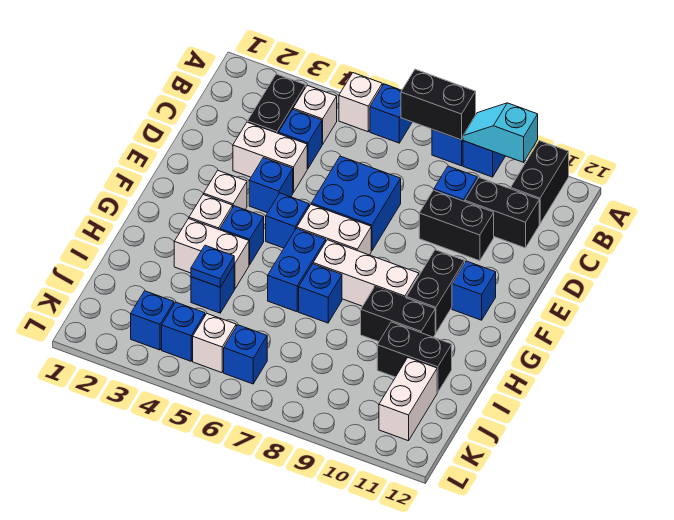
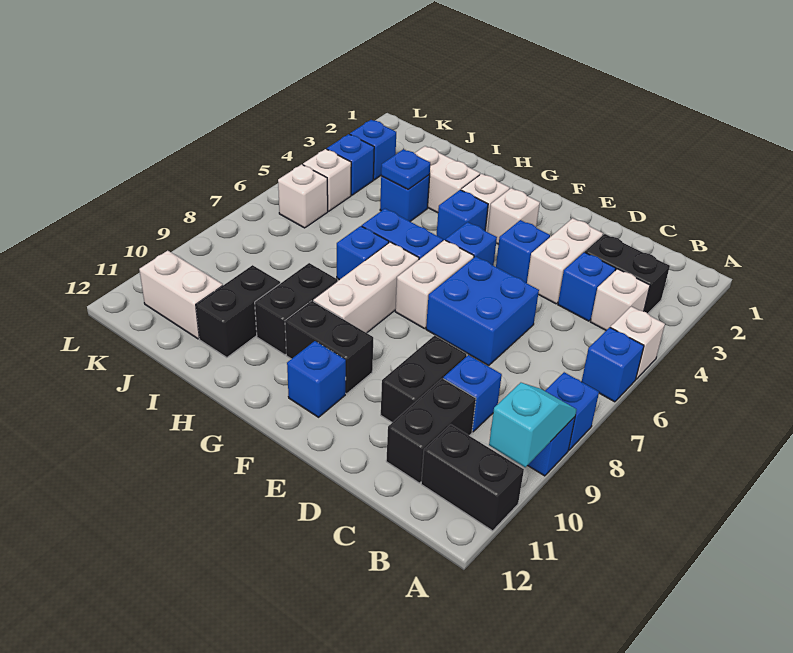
black 1x2 brick [401,69,476,140] -> none
white 1x2 brick [174,219,249,289] -> white 1x2 brick turned to [415,146,480,213]
blue 1x1 brick [224,325,267,384] -> white 1x1 brick [278,164,328,228]

